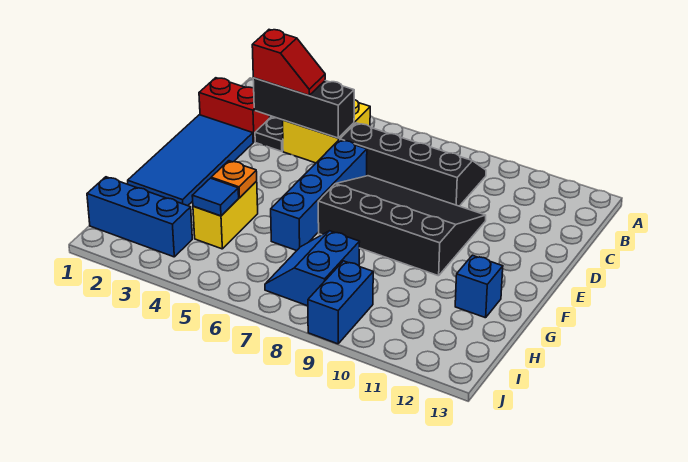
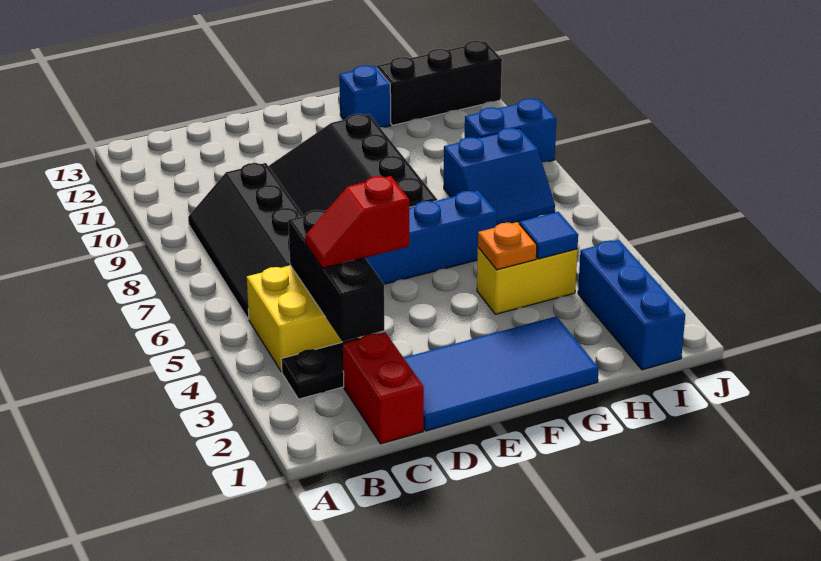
red 1x2 slope [252,30,325,95] -> red 1x2 slope turned to [305,176,409,268]
none -> black 1x3 brick [377,41,502,125]

